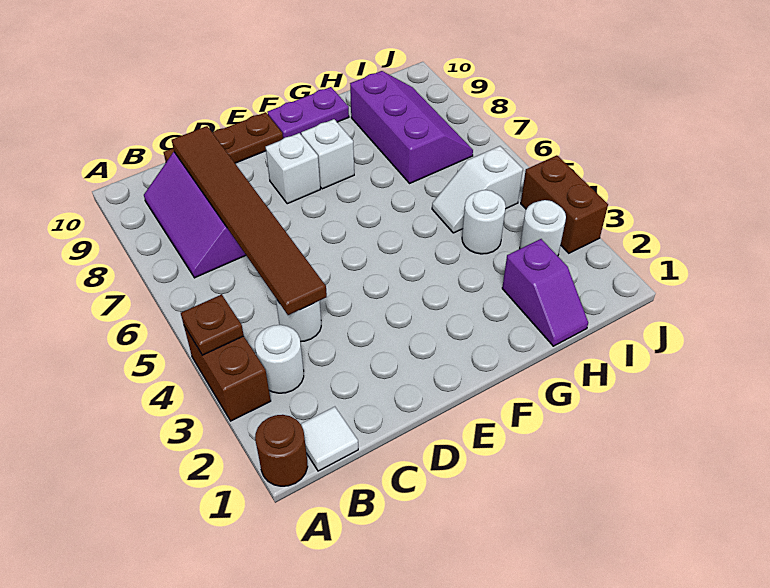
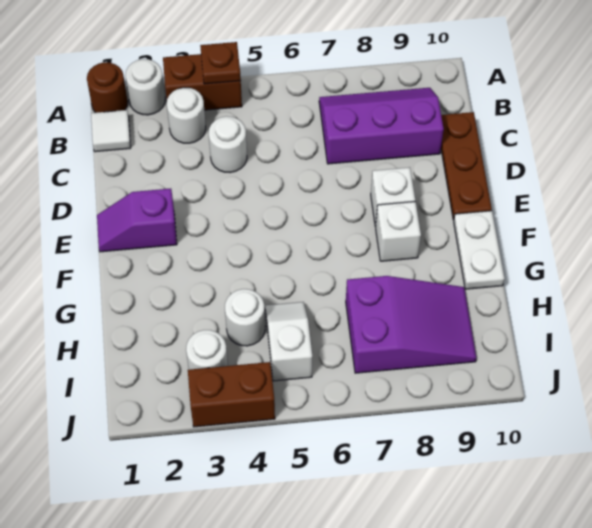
none -> white 1x1 round brick [125,59,165,115]
brown 1x6 tile [172,126,327,315] -> none
purple 1x2 plate [267,87,349,139] -> white 1x2 plate [454,211,505,289]
purple 1x2 slope [502,239,588,346] -> purple 1x2 slope moved to [97,189,177,252]
purple 2x3 slope [350,71,473,183] -> purple 2x3 slope turned to [346,276,476,373]

